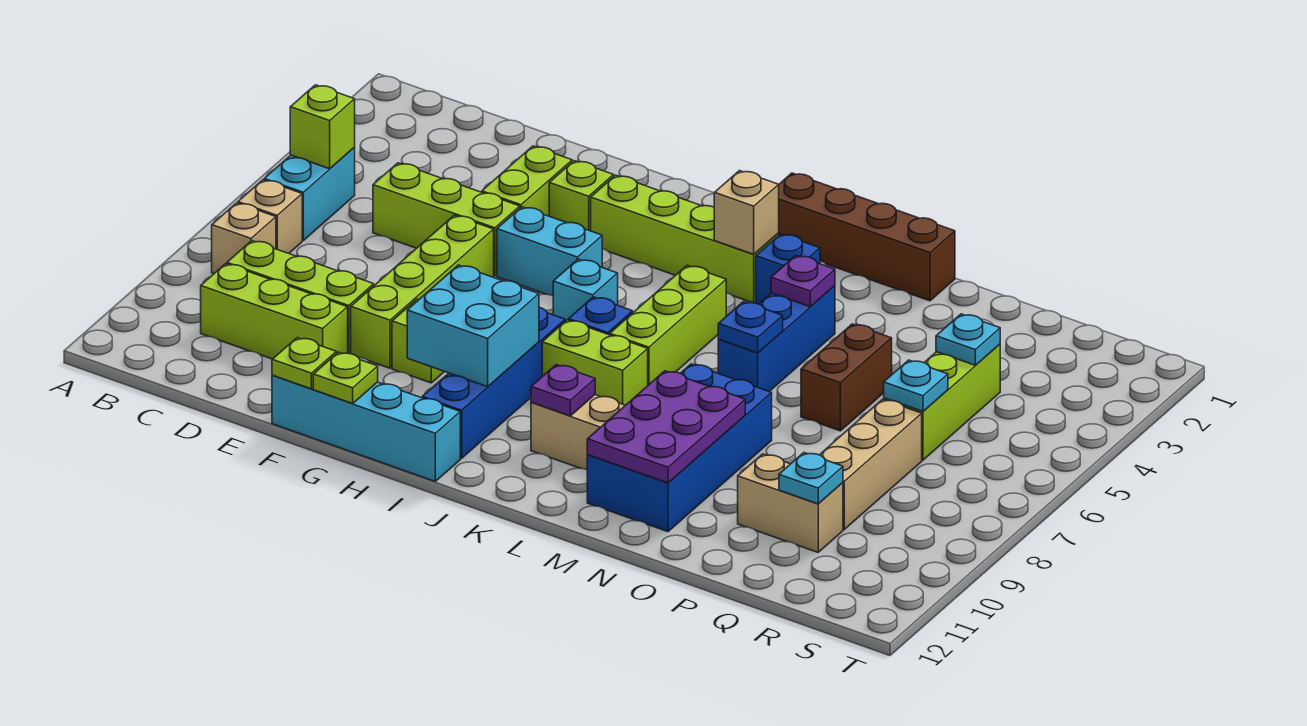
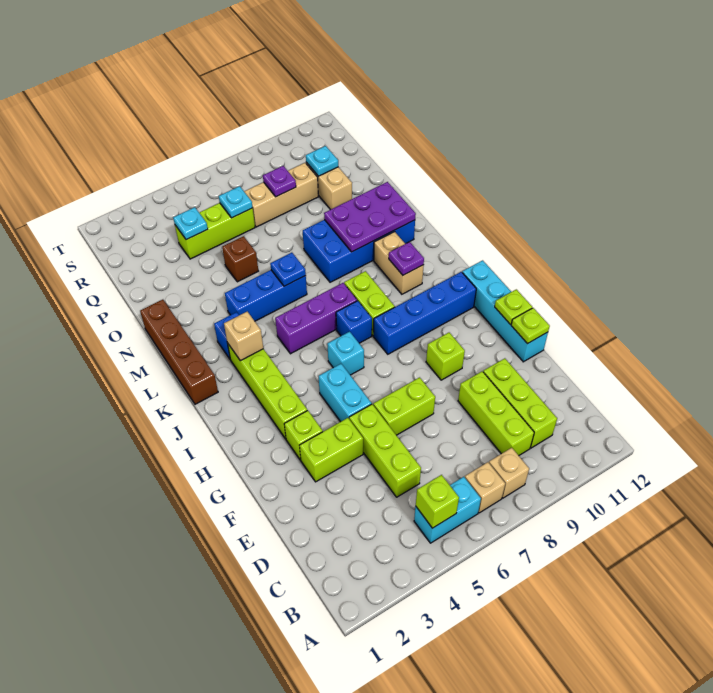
lime 1x4 brick [351,215,494,368] -> lime 1x2 brick [373,377,435,435]
cyan 2x2 brick [407,265,539,387] -> none
lime 1x3 brick [610,265,726,385] -> purple 1x3 brick [275,283,357,354]
purple 1x1 plate [771,256,835,307] -> purple 1x1 plate moved to [263,166,296,197]
brown 1x2 brick [801,324,892,431] -> brown 1x1 brick [222,236,258,282]

